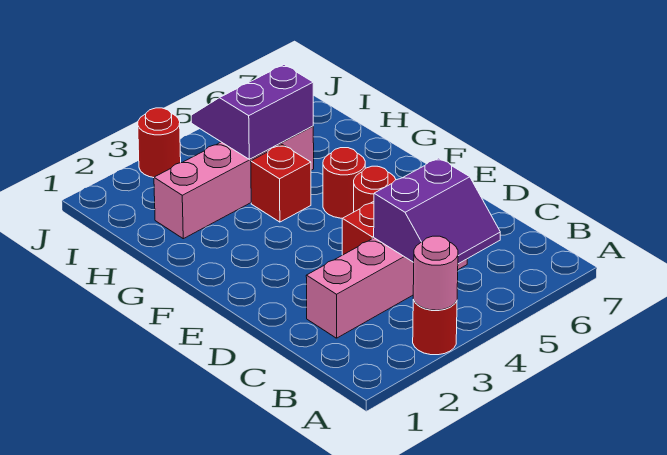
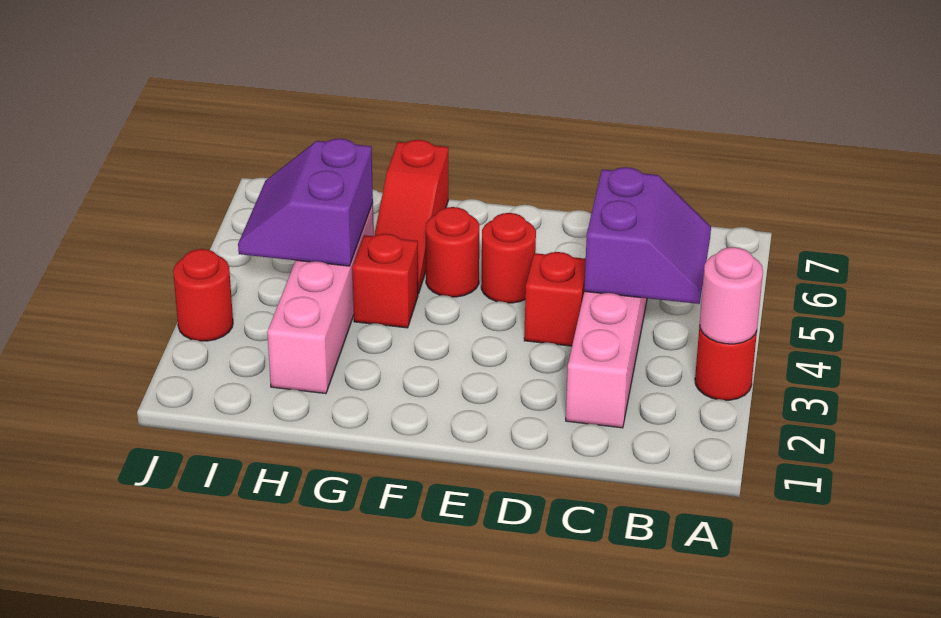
none -> red 1x3 slope [374,140,448,294]

